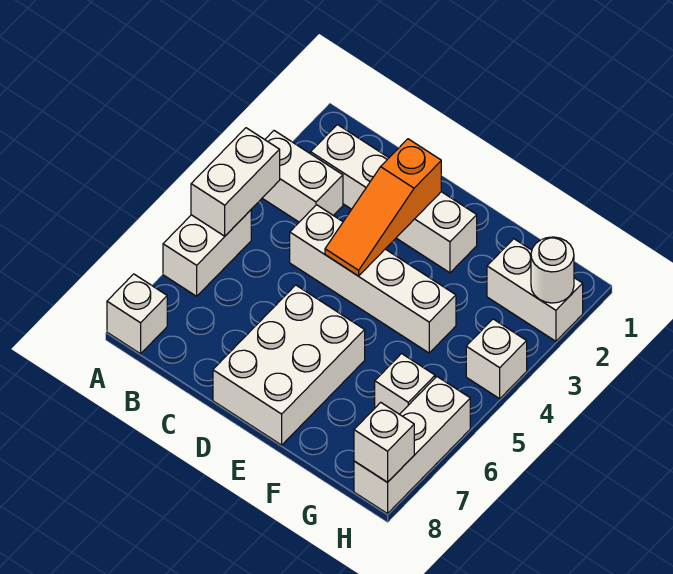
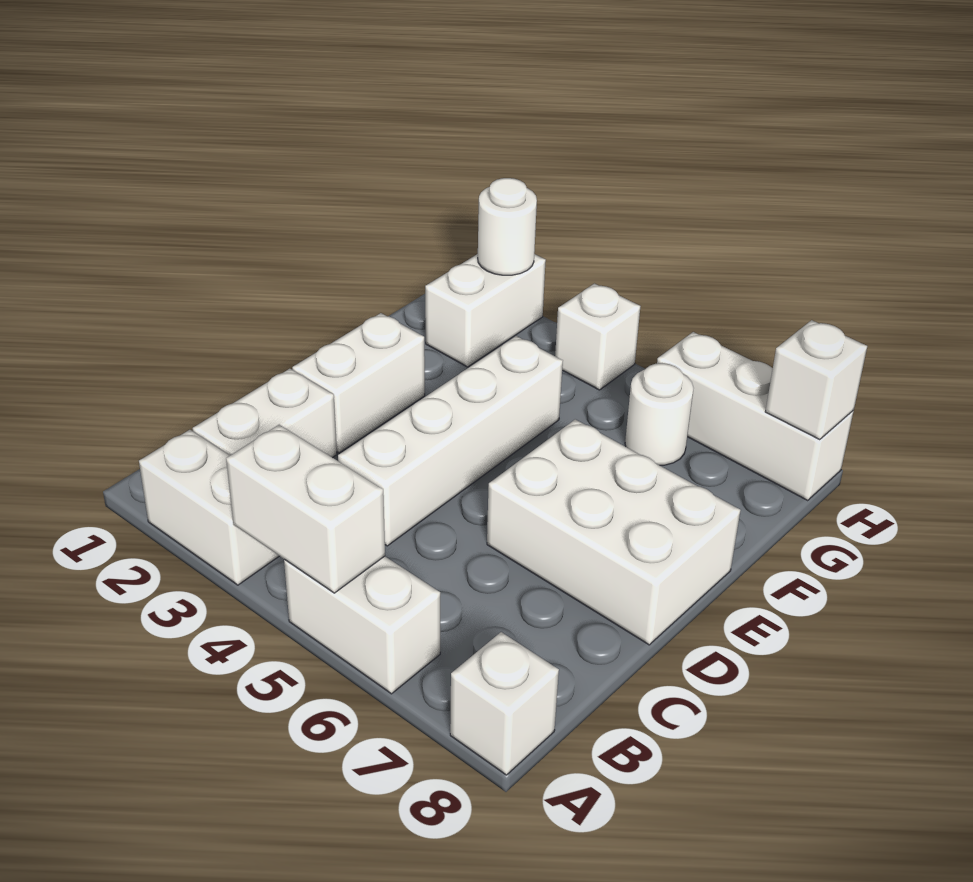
white 1x2 brick [262,131,343,222] -> white 1x2 brick turned to [139,430,279,585]
orange 1x3 slope [325,139,441,276] -> none
white 1x1 brick [375,354,435,414] -> white 1x1 round brick [625,363,694,465]

